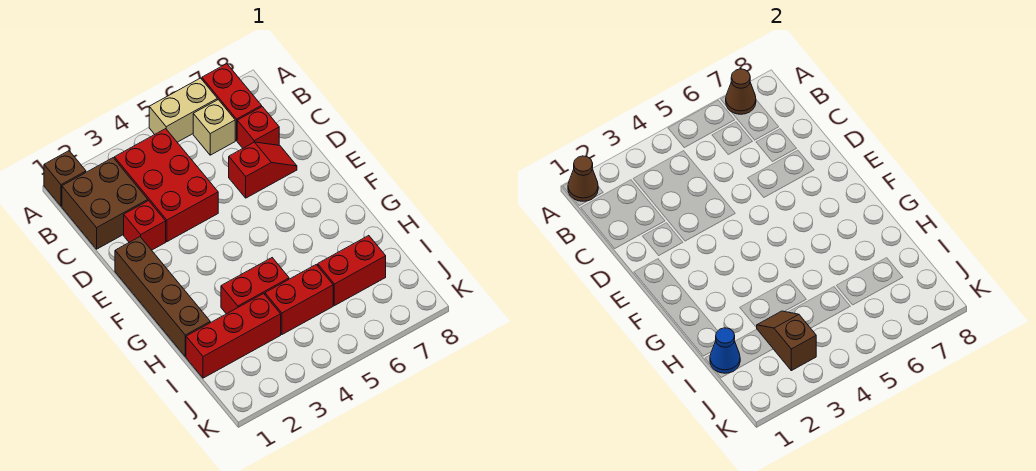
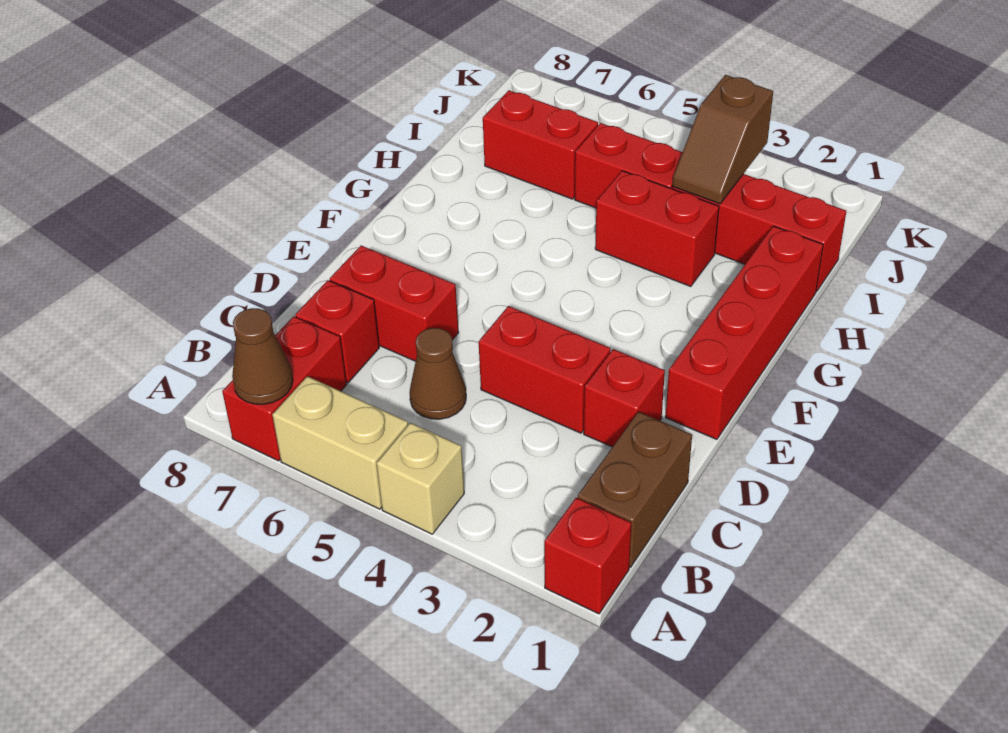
brown 1x1 brick [44,151,86,206] -> red 1x1 brick [544,498,632,614]
brown 1x1 cone [568,156,598,201] -> brown 1x1 cone moved to [409,328,466,419]
brown 2x2 brick [62,158,148,249] -> brown 1x2 brick [578,412,692,567]
red 2x3 brick [114,129,218,242] -> red 1x2 brick [479,306,610,433]
tan 1x1 brick [193,100,235,155] -> tan 1x1 brick moved to [377,423,464,534]
red 1x2 slope [229,142,297,198] -> red 1x2 brick [330,246,459,361]
brown 1x4 brick [115,237,210,357] -> red 1x4 brick [665,226,823,439]
blue 1x1 cone [710,328,740,373] -> none

